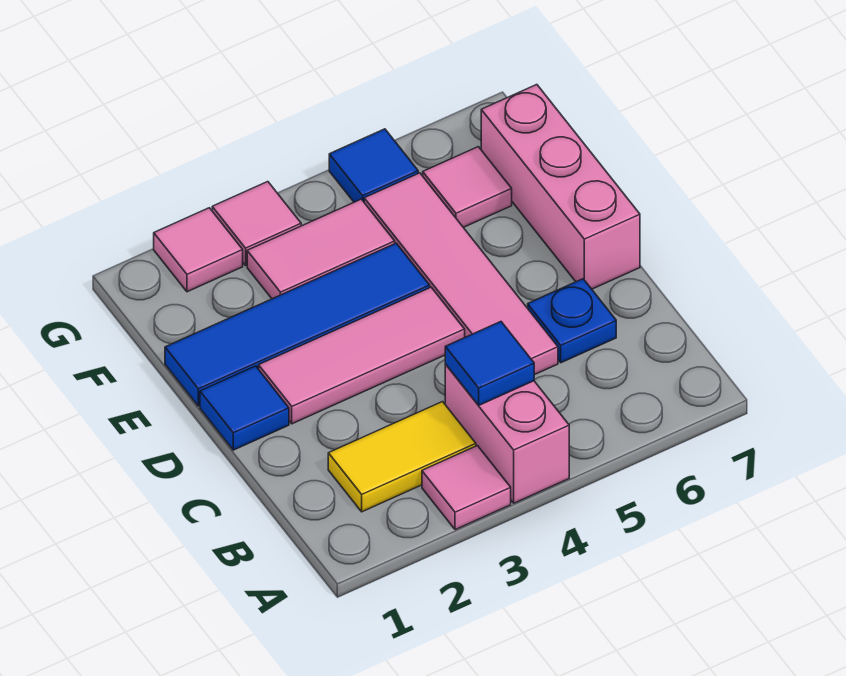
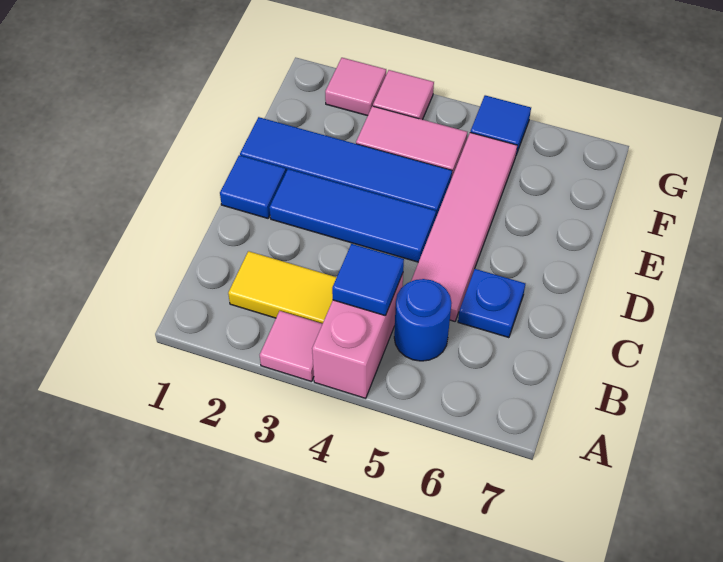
none -> blue 1x1 round brick [394,279,451,361]
pink 1x3 tile [259,287,465,424] -> blue 1x3 tile [269,169,436,262]
pink 1x3 brick [481,85,640,289] -> none
pink 1x1 tile [423,147,512,227] -> none

